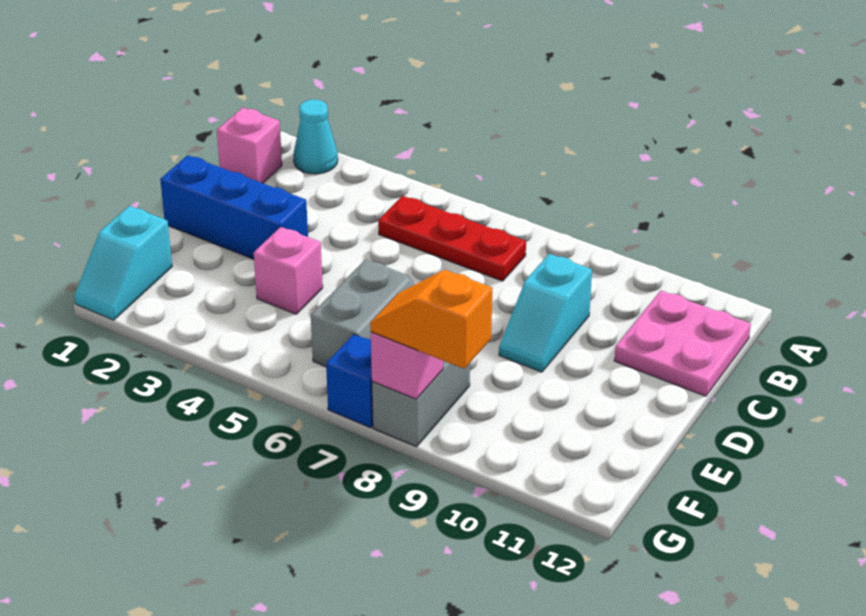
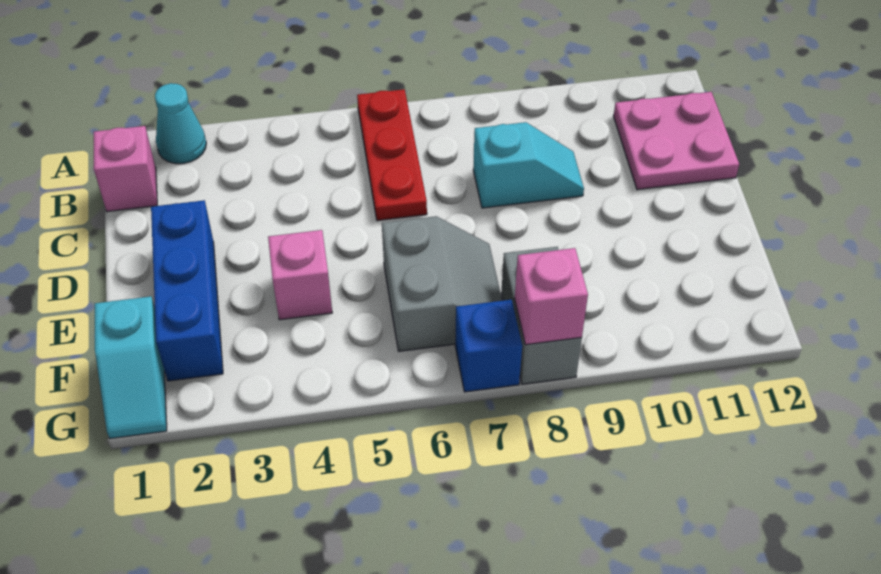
red 1x3 plate [378,196,526,281] -> red 1x3 plate turned to [357,89,427,221]
cyan 1x2 slope [499,254,592,372] -> cyan 1x2 slope turned to [473,122,584,208]
blue 1x3 brick [160,155,308,259] -> blue 1x3 brick turned to [151,200,223,381]
orange 1x2 slope [370,270,492,369] -> none

